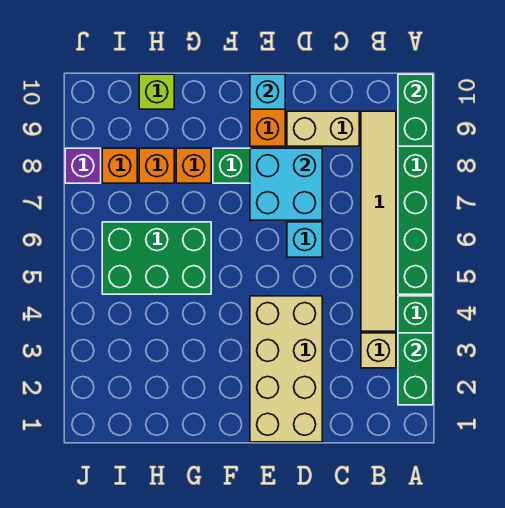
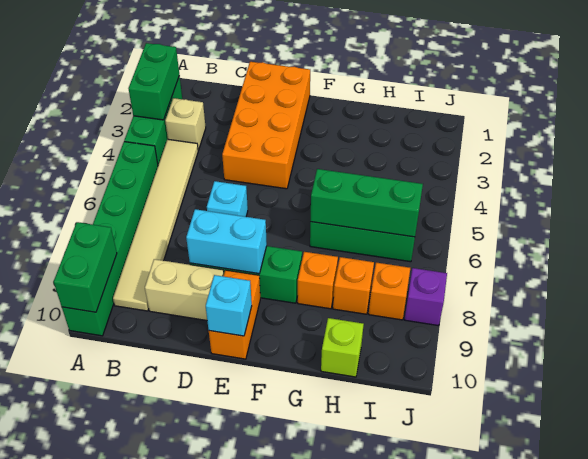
tan 2x4 brick [250,296,322,442] -> orange 2x4 brick [222,62,310,189]
cyan 2x2 brick [250,148,322,220] -> cyan 1x2 brick [186,209,267,274]
none -> green 1x3 brick [311,169,423,237]

